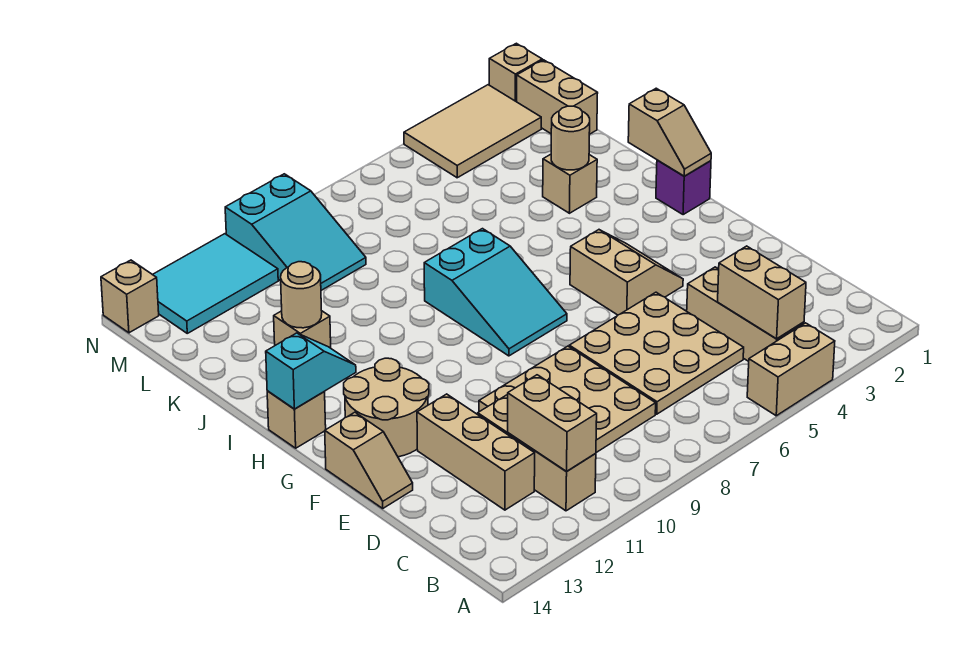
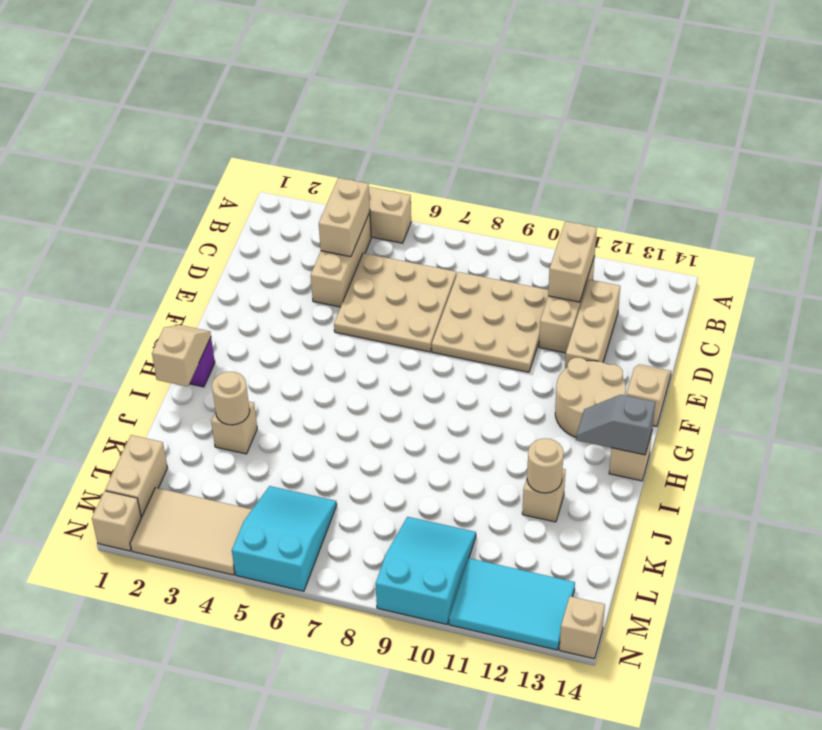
tan 2x2 slope [570,230,683,315] -> none
cyan 2x3 slope [424,229,567,356] -> cyan 2x3 slope moved to [232,486,337,591]
cyan 1x2 slope [266,333,356,409] -> grey 1x2 slope [576,395,655,455]

